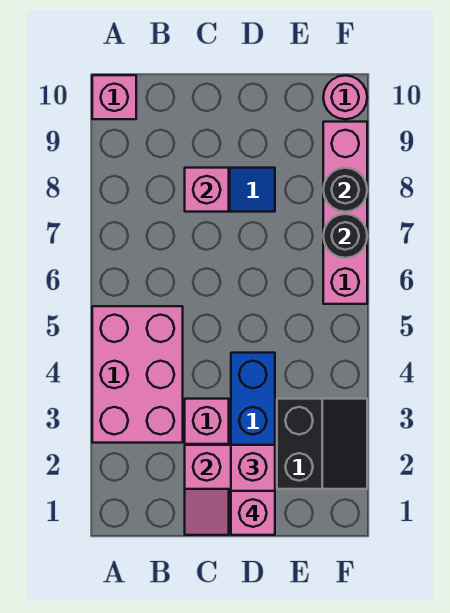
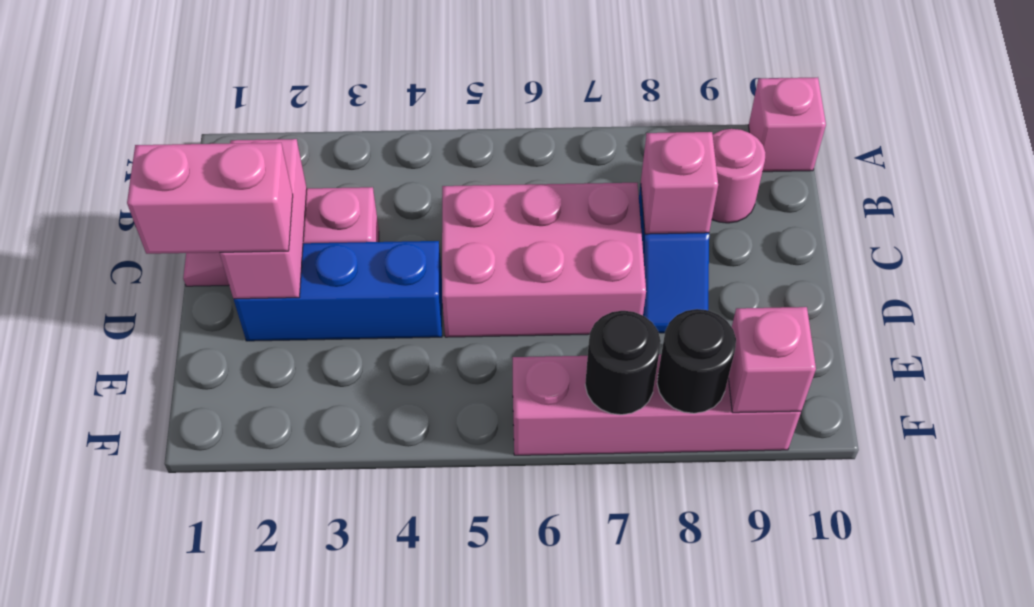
pink 2x3 brick [92,306,183,443] -> pink 2x3 brick moved to [442,183,646,337]
pink 1x1 brick [231,491,275,535] -> pink 1x1 brick moved to [728,307,816,413]
black 2x2 slope [277,399,367,489] -> none
pink 1x1 round brick [323,75,367,119] -> pink 1x1 round brick moved to [712,129,765,223]

